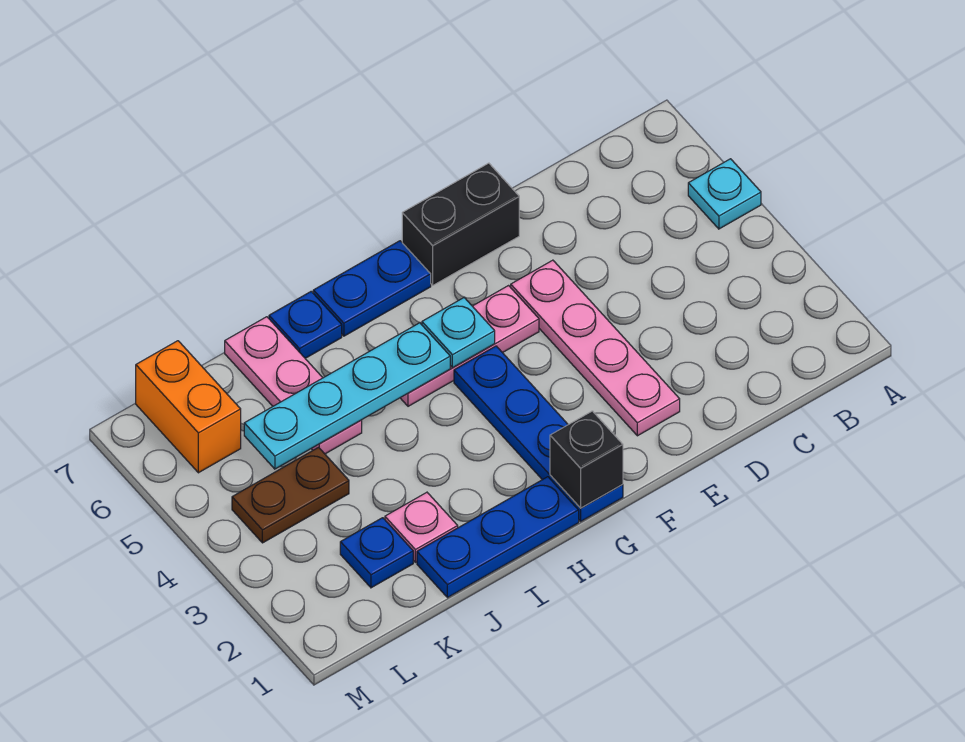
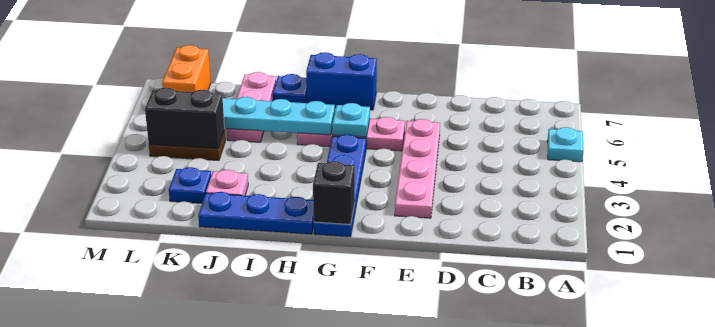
black 1x2 brick [402,163,519,285] -> black 1x2 brick moved to [145,88,225,149]
blue 1x2 plate [313,241,431,336] -> blue 1x2 brick [306,52,377,110]

